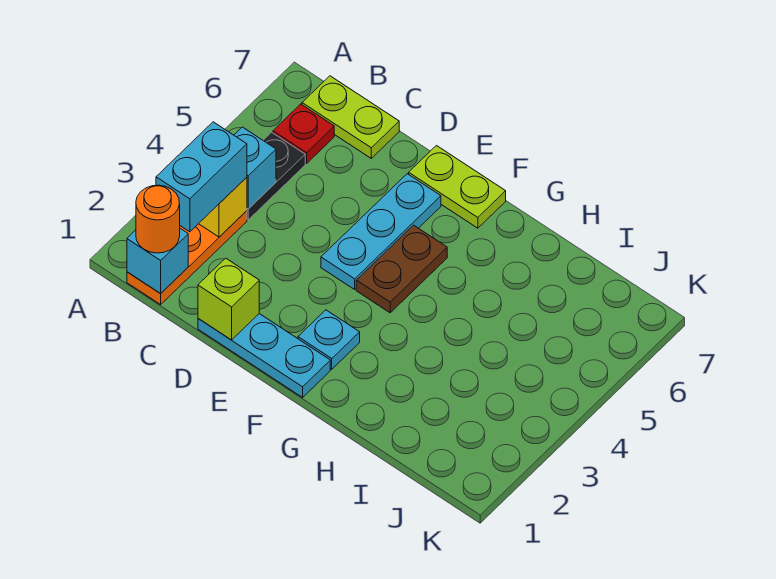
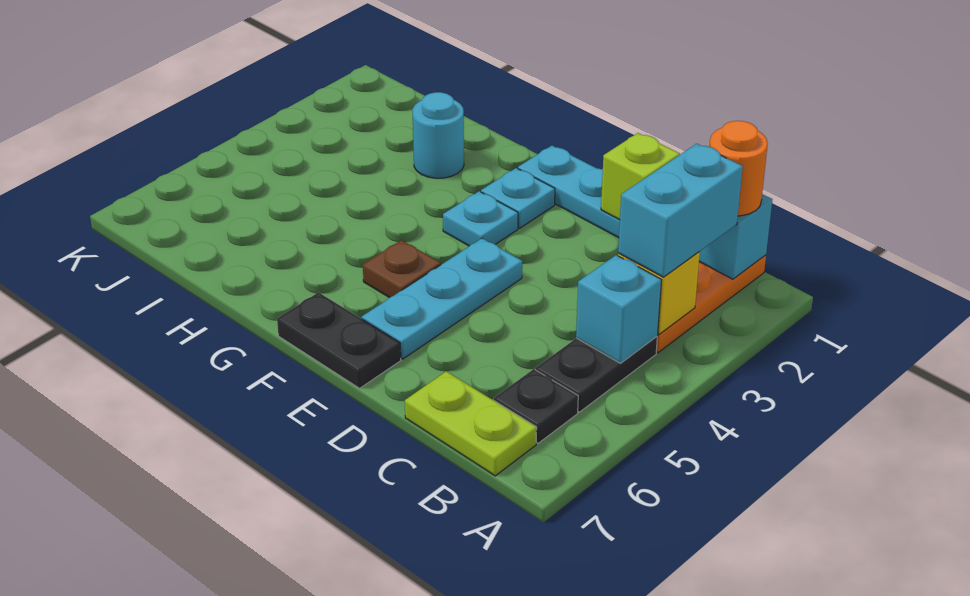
red 1x1 plate [273,104,334,163] -> black 1x1 plate [494,369,578,443]
lime 1x2 plate [409,146,506,228] -> black 1x2 plate [277,292,401,388]
none -> cyan 1x1 plate [443,191,518,246]
brown 1x2 plate [356,225,447,313] -> brown 1x1 plate [363,240,441,298]
none -> cyan 1x1 round brick [412,92,464,178]

